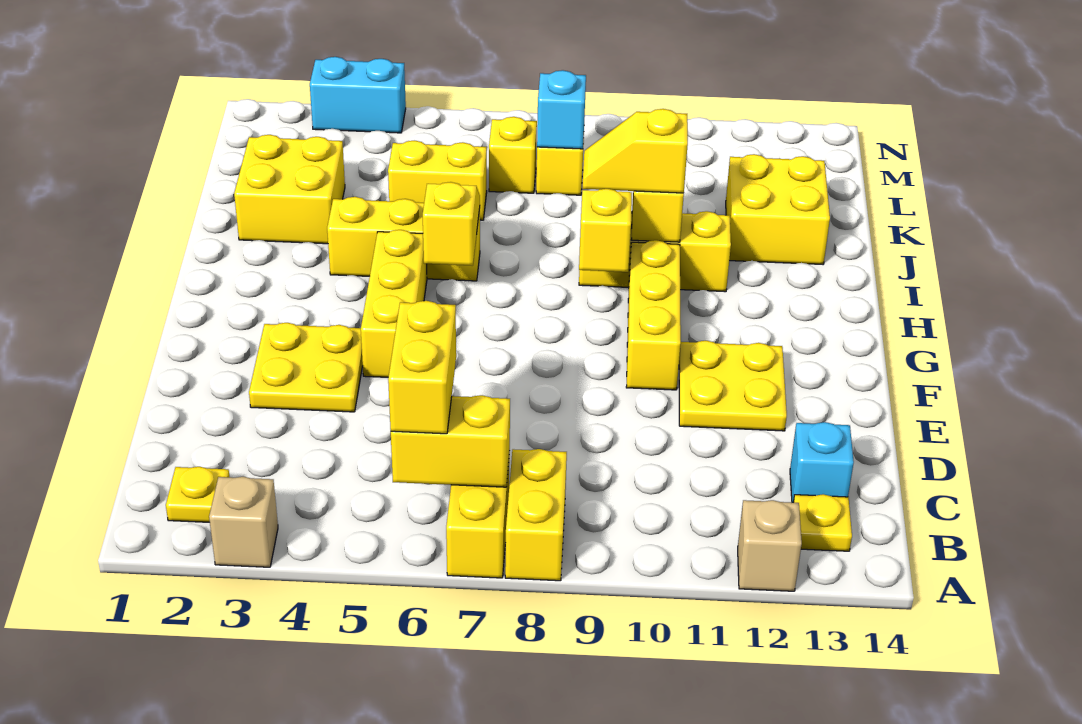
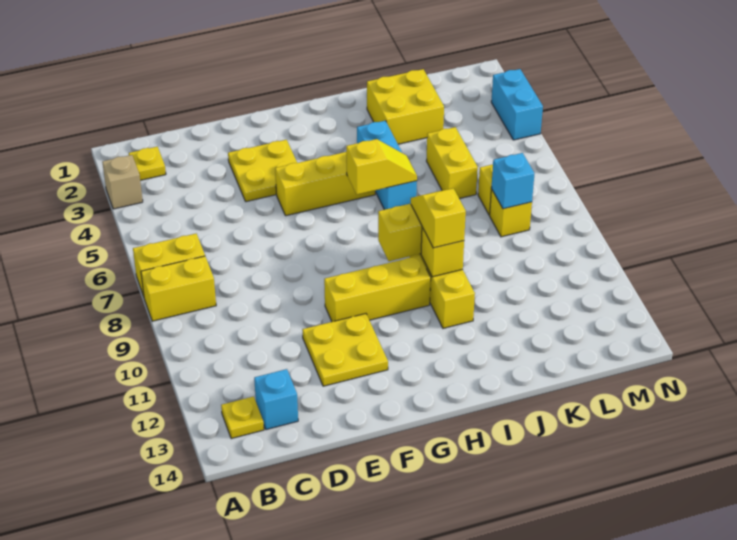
tan 1x1 brick [738,500,802,591] -> none
yellow 1x2 brick [391,395,510,487] -> none
yellow 1x2 brick [388,301,456,434] -> none
yellow 1x3 brick [327,197,480,281] -> cyan 1x3 brick [357,121,417,210]
yellow 2x2 brick [726,154,830,264] -> none

